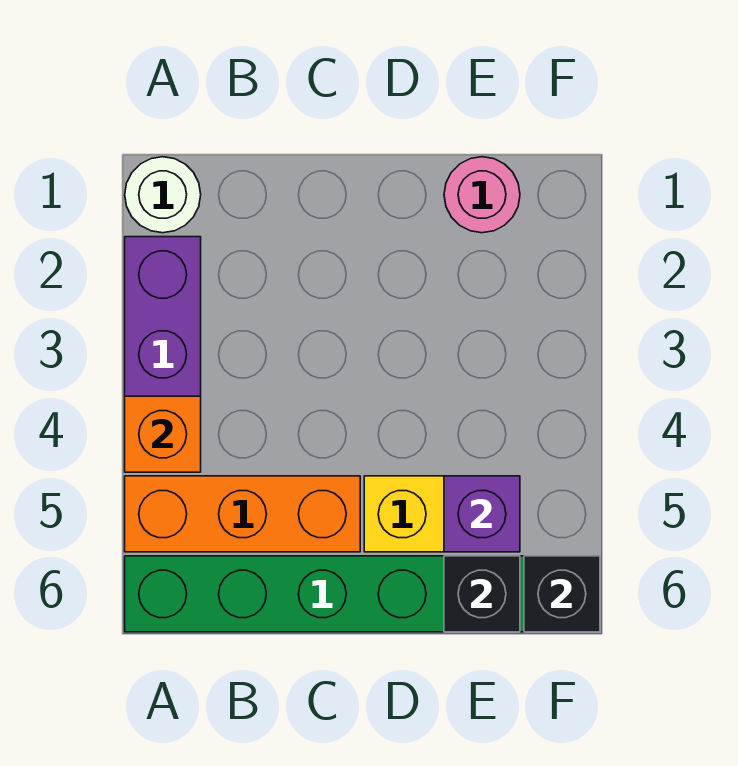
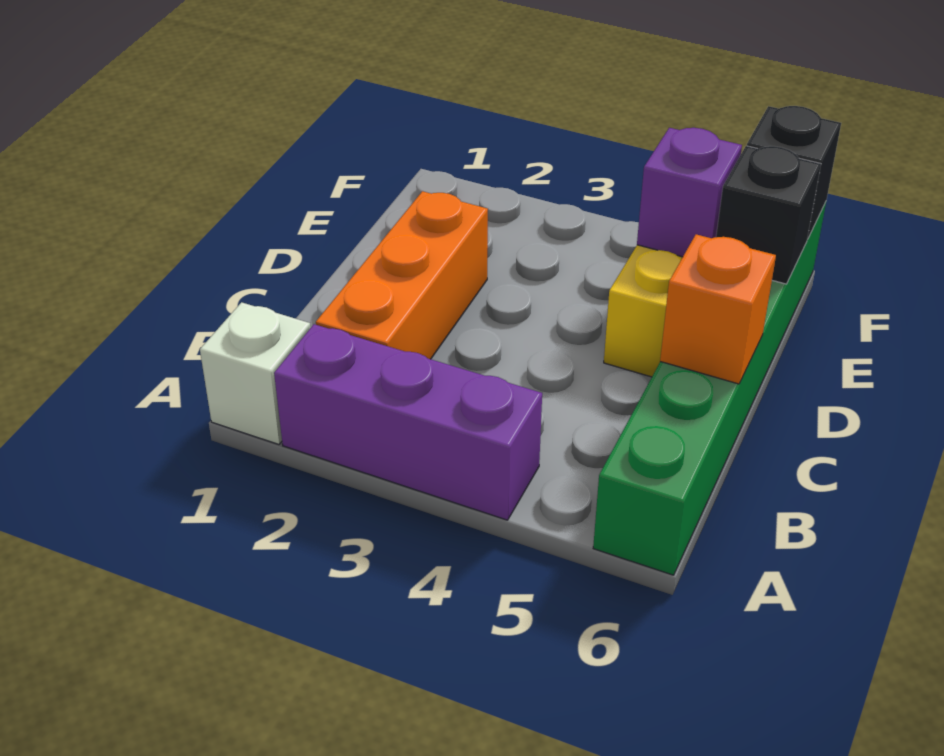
white 1x1 round brick [125,157,201,233] -> white 1x1 brick [200,302,311,444]
orange 1x1 brick [125,396,201,472] -> orange 1x1 brick moved to [660,234,776,384]
orange 1x3 brick [125,476,360,552] -> orange 1x3 brick moved to [316,191,488,359]
pink 1x1 round brick [444,157,520,233] -> none

